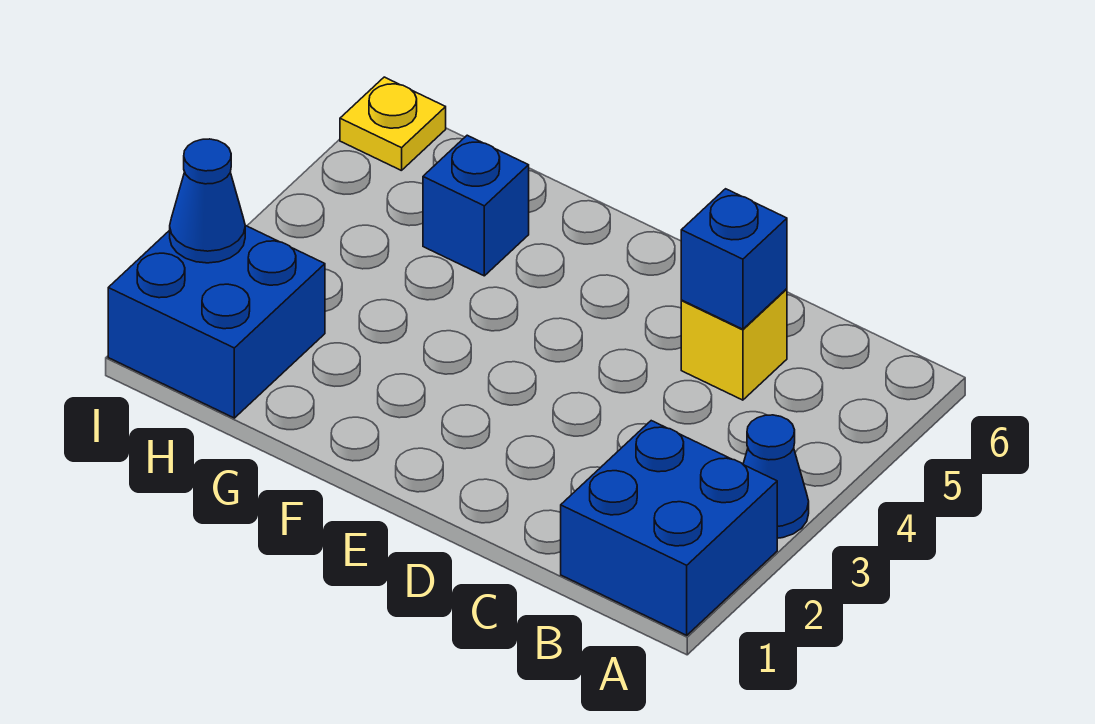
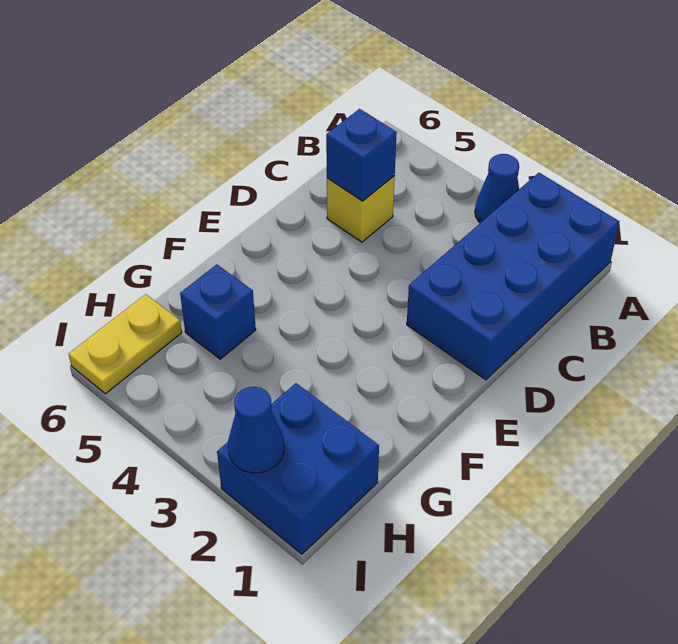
blue 2x2 brick [561,421,777,635] -> blue 2x4 brick [407,173,619,380]
yellow 1x1 plate [340,77,446,171] -> yellow 1x2 plate [69,294,182,394]

